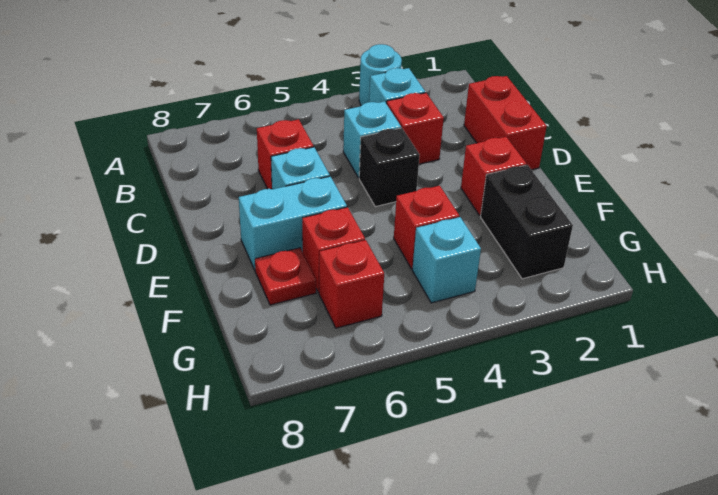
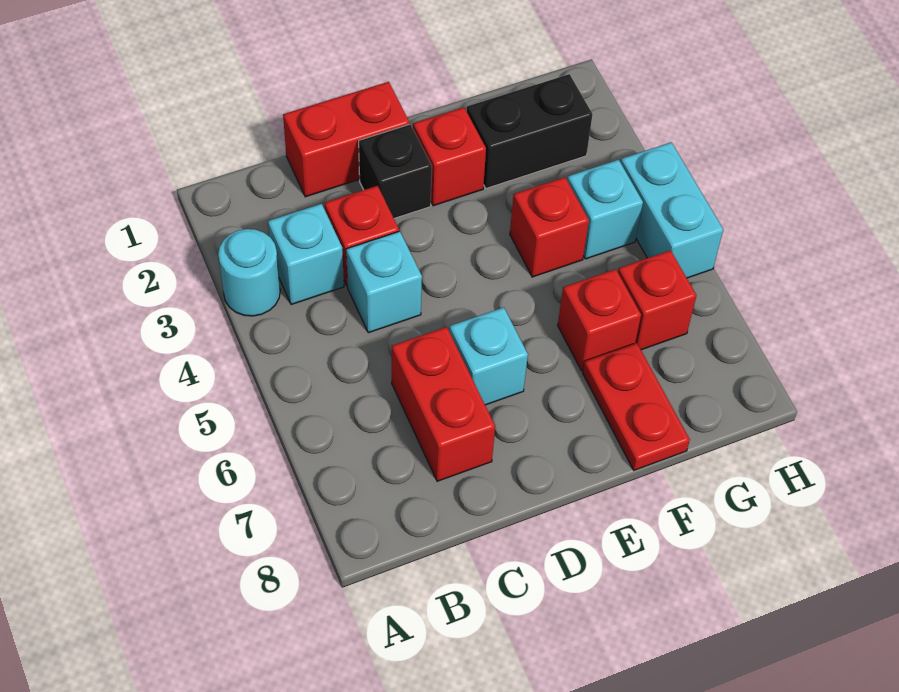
red 1x1 brick [257,119,314,189] -> red 1x2 brick [392,327,495,481]
black 1x1 brick [359,128,419,207] -> black 1x1 brick moved to [359,124,432,218]
cyan 1x2 brick [239,176,347,270] -> cyan 1x2 brick moved to [621,142,723,278]
red 1x1 plate [255,248,316,305] -> red 1x2 plate [583,343,690,470]

